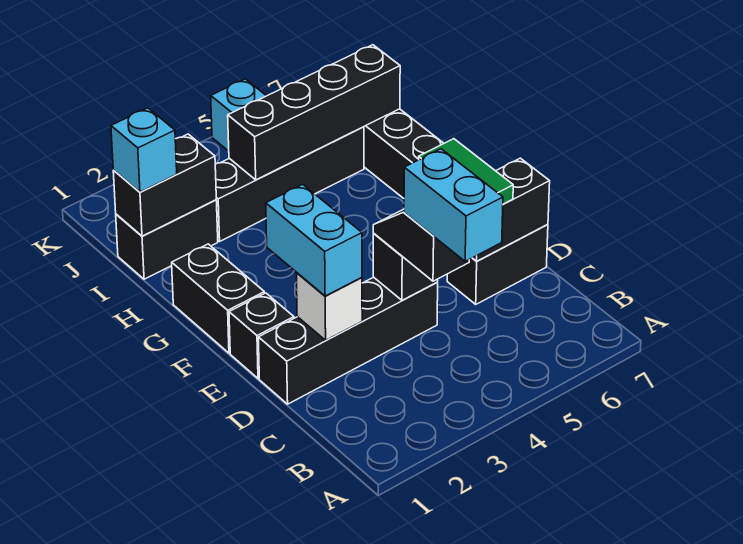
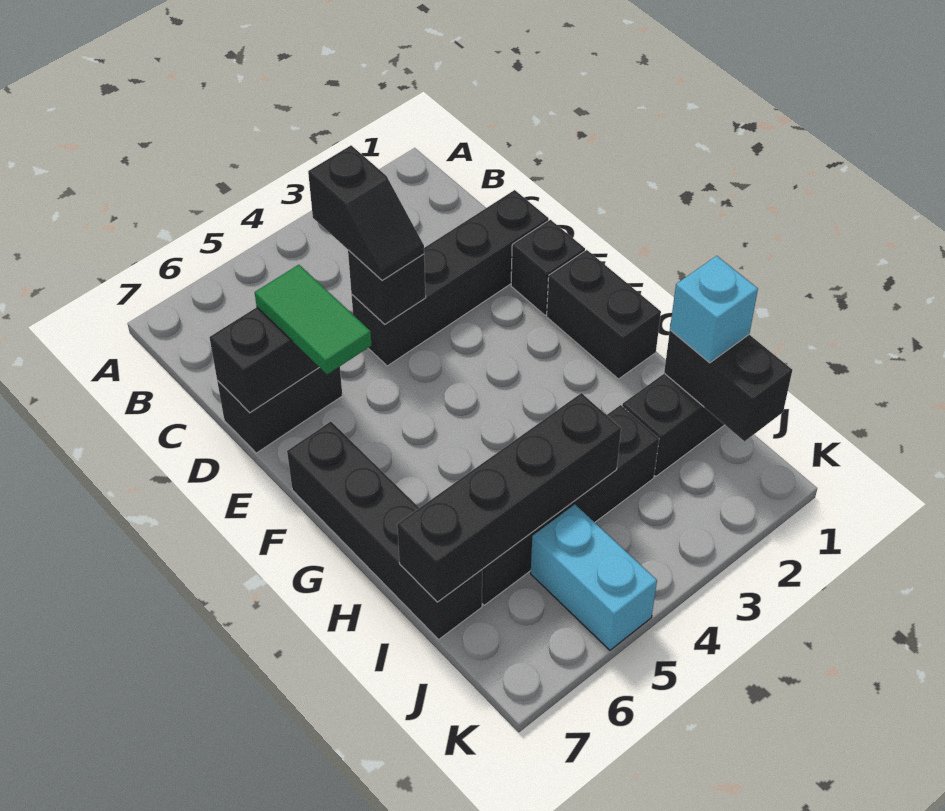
cyan 1x2 brick [404,149,503,261] -> none
white 1x1 brick [296,273,362,340] -> none
cyan 1x2 brick [266,184,362,296] -> none
black 1x2 brick [113,134,216,236] -> black 1x2 brick turned to [664,330,792,441]

